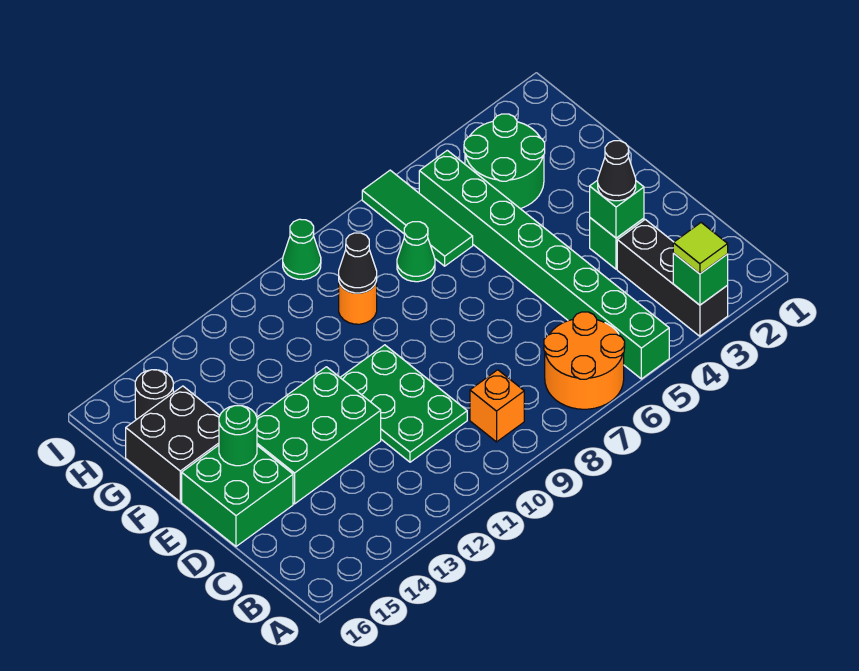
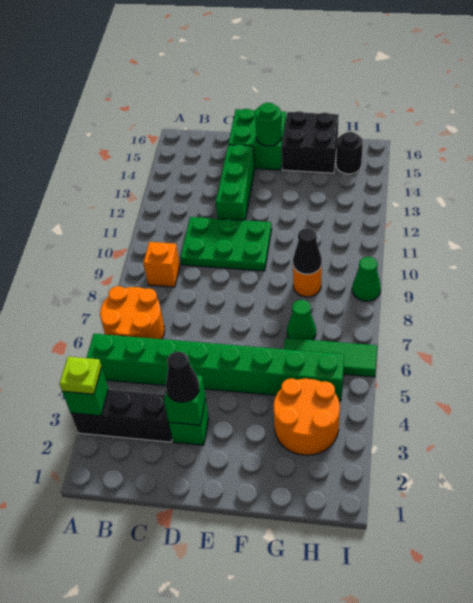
lime 1x1 tile [673,223,728,274] -> lime 1x1 plate [59,357,102,394]
green 2x3 brick [257,367,381,504] -> green 1x3 brick [216,145,255,220]
green 2x2 round brick [464,114,545,209] -> orange 2x2 round brick [274,378,340,455]

